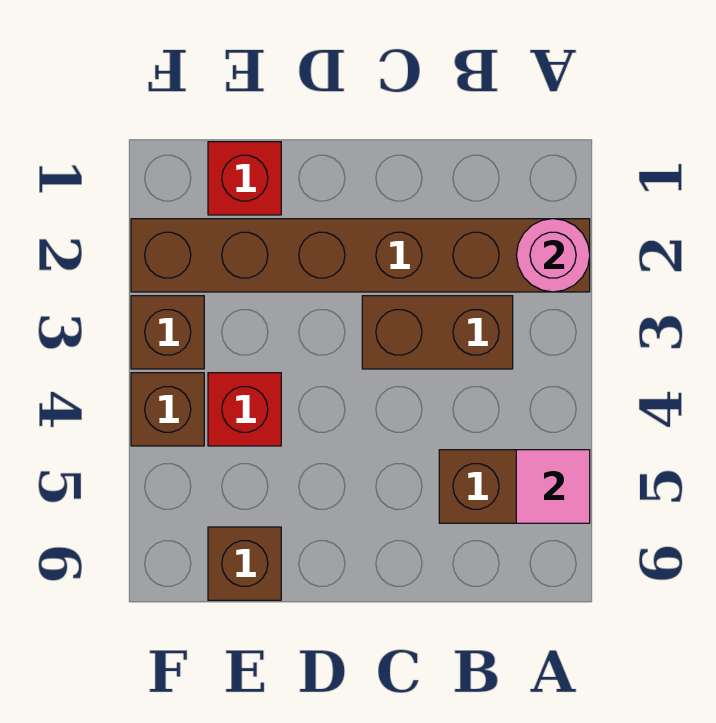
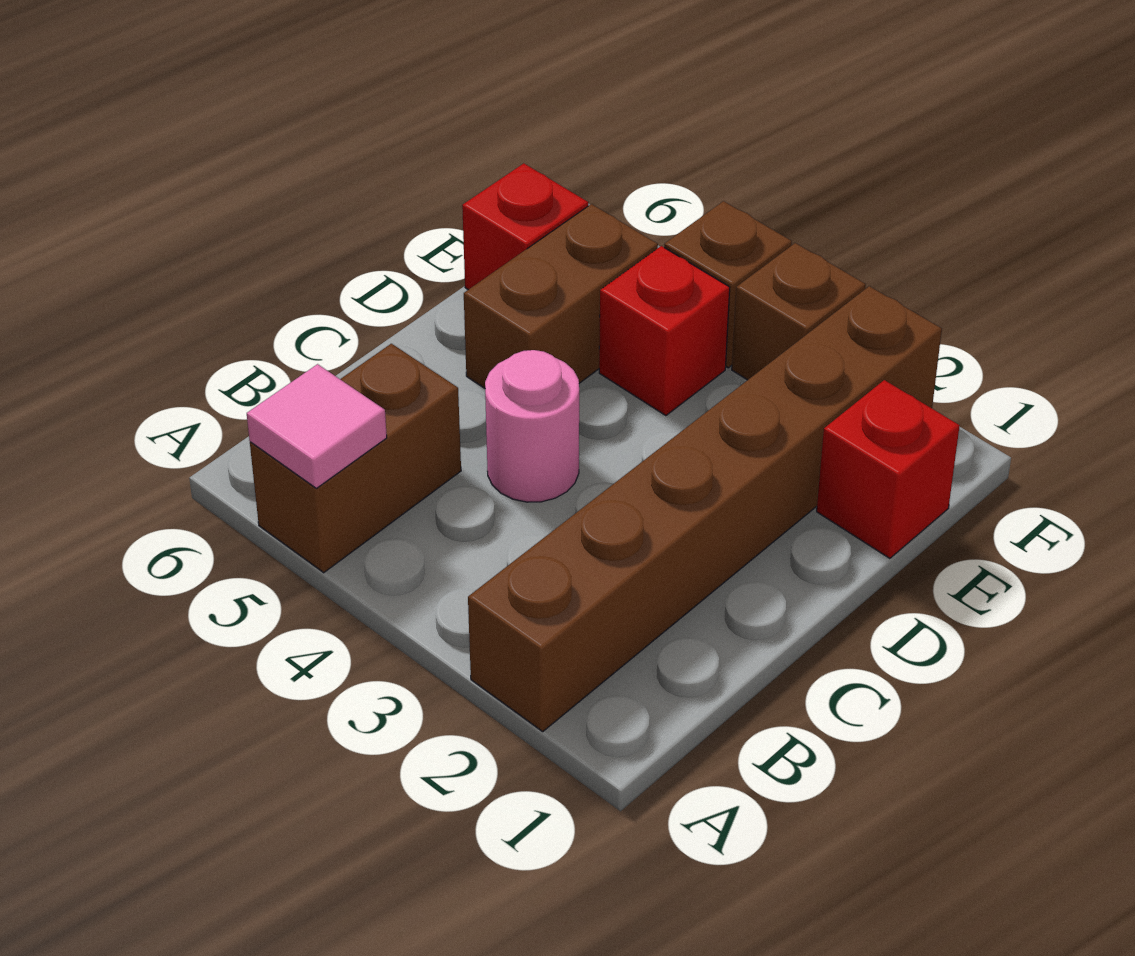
pink 1x1 round brick [516,219,590,292] -> pink 1x1 round brick moved to [485,350,579,502]
brown 1x2 brick [362,296,513,369] -> brown 1x2 brick moved to [464,204,658,388]
brown 1x1 brick [208,527,281,600] -> red 1x1 brick [462,163,588,290]

